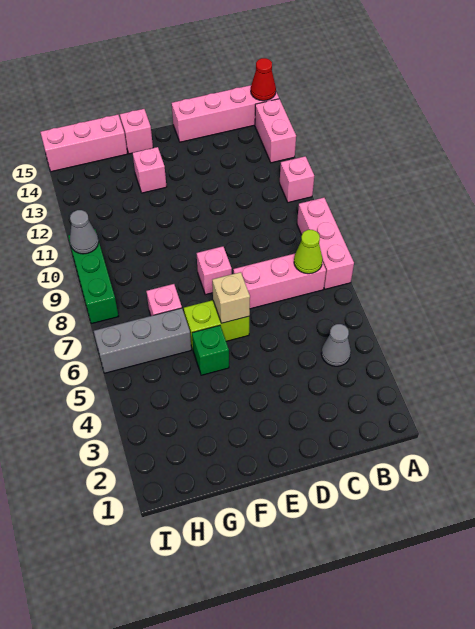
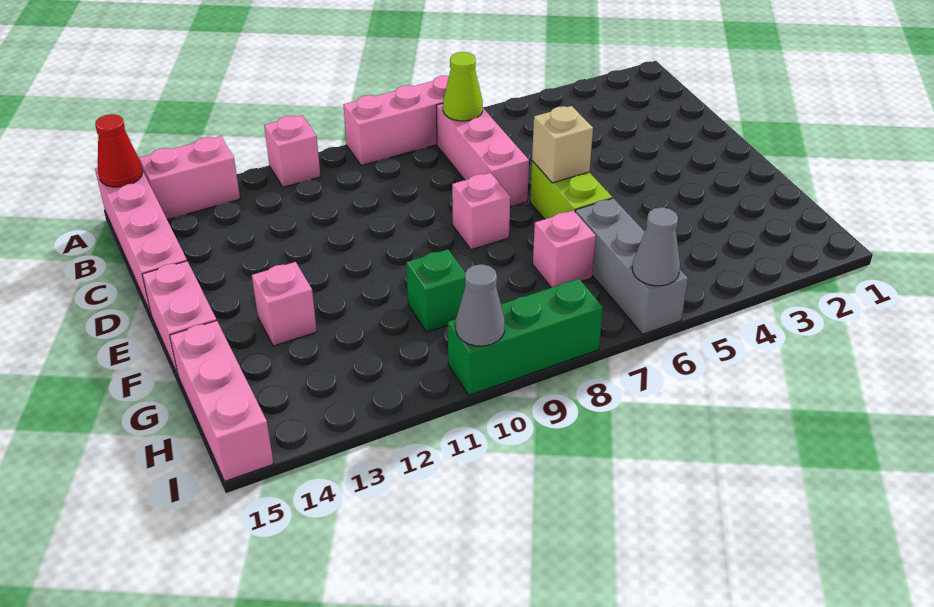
grey 1x1 cone [321,324,351,366] -> grey 1x1 cone moved to [632,207,680,286]
green 1x1 brick [192,325,229,375] -> green 1x1 brick moved to [406,249,466,332]
pink 1x1 brick [120,109,153,154] -> pink 1x2 brick [142,261,216,375]

